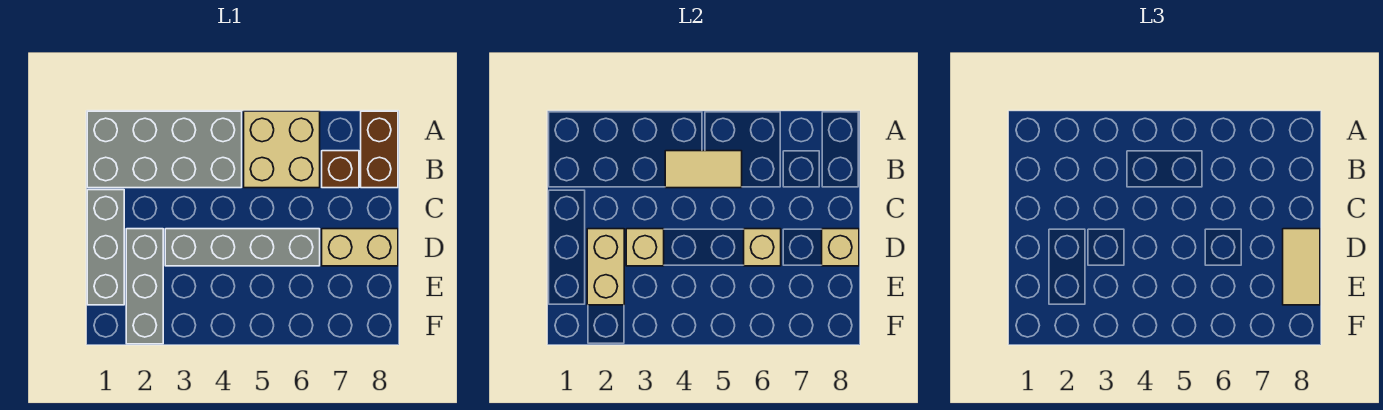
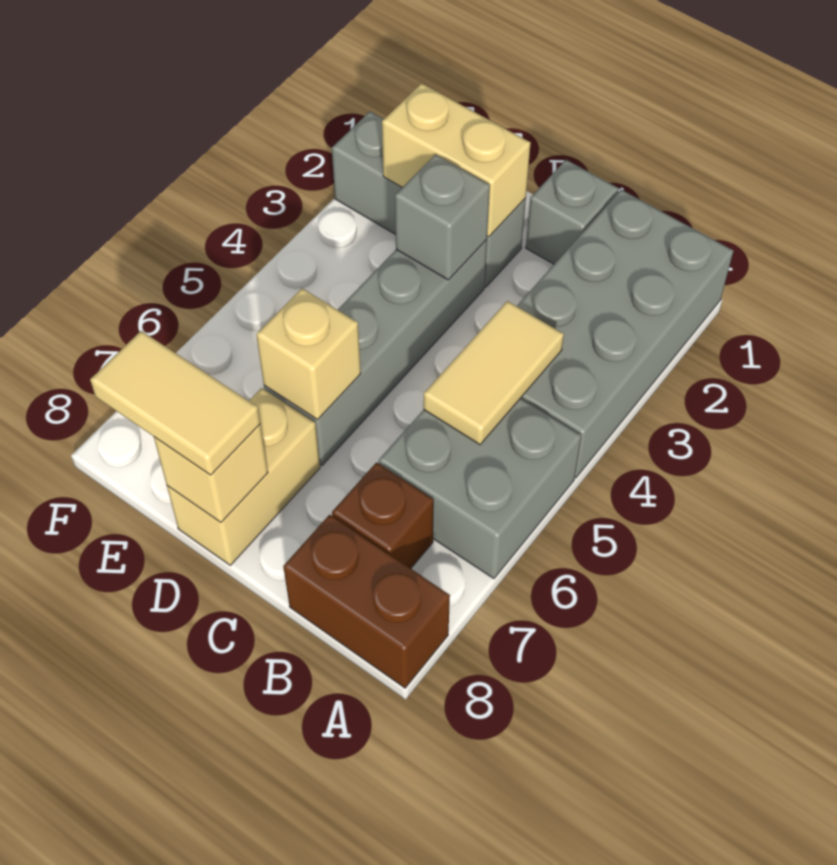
tan 2x2 brick [244,111,320,188] -> grey 2x2 brick [379,398,581,579]
grey 1x3 brick [87,190,124,305] -> grey 1x1 brick [526,160,618,264]
tan 1x1 brick [626,229,664,266] -> grey 1x1 brick [395,154,490,280]

